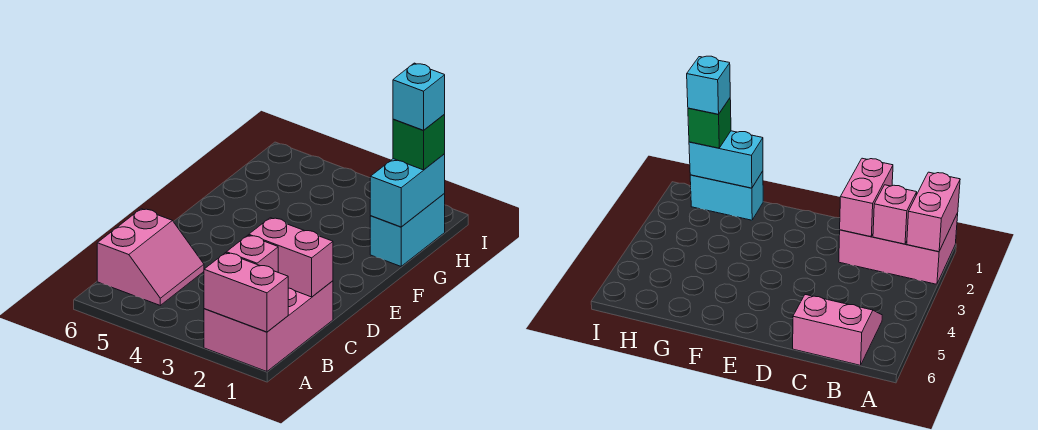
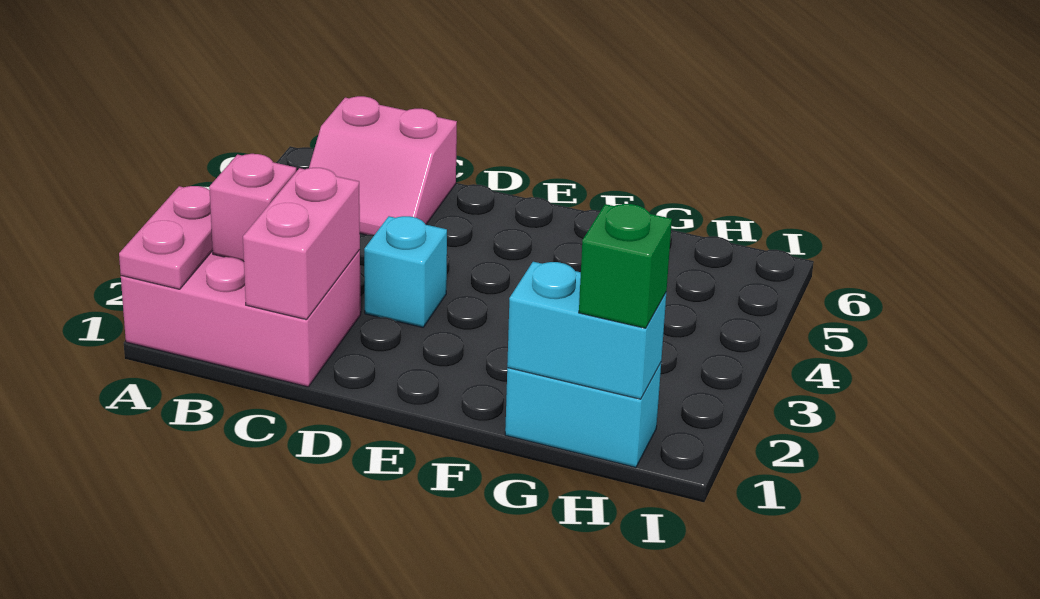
pink 1x2 brick [204,253,288,332] -> pink 1x2 plate [119,186,213,289]
cyan 1x1 brick [393,63,445,130] -> cyan 1x1 brick moved to [364,216,447,327]

